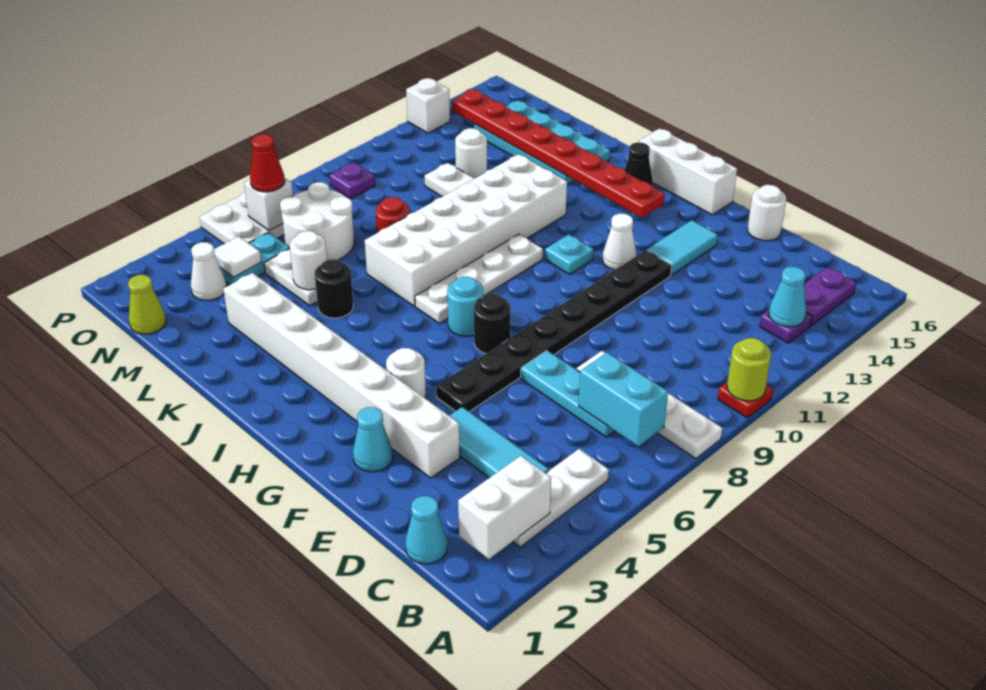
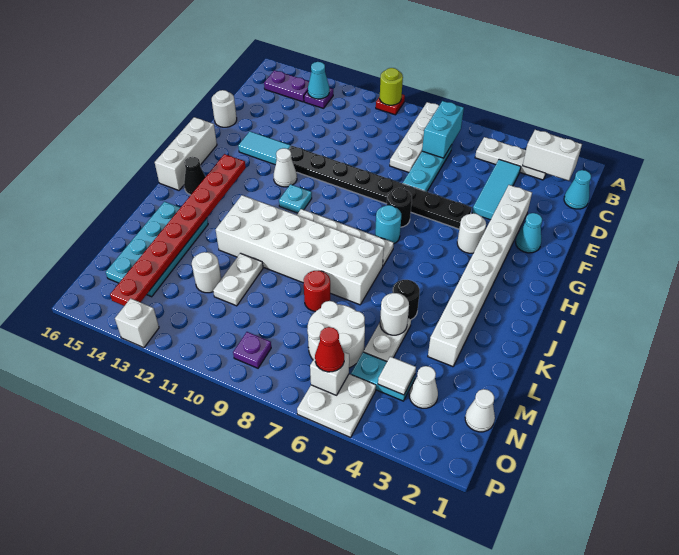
lime 1x1 cone [128,275,166,334] -> white 1x1 cone [465,389,495,432]

